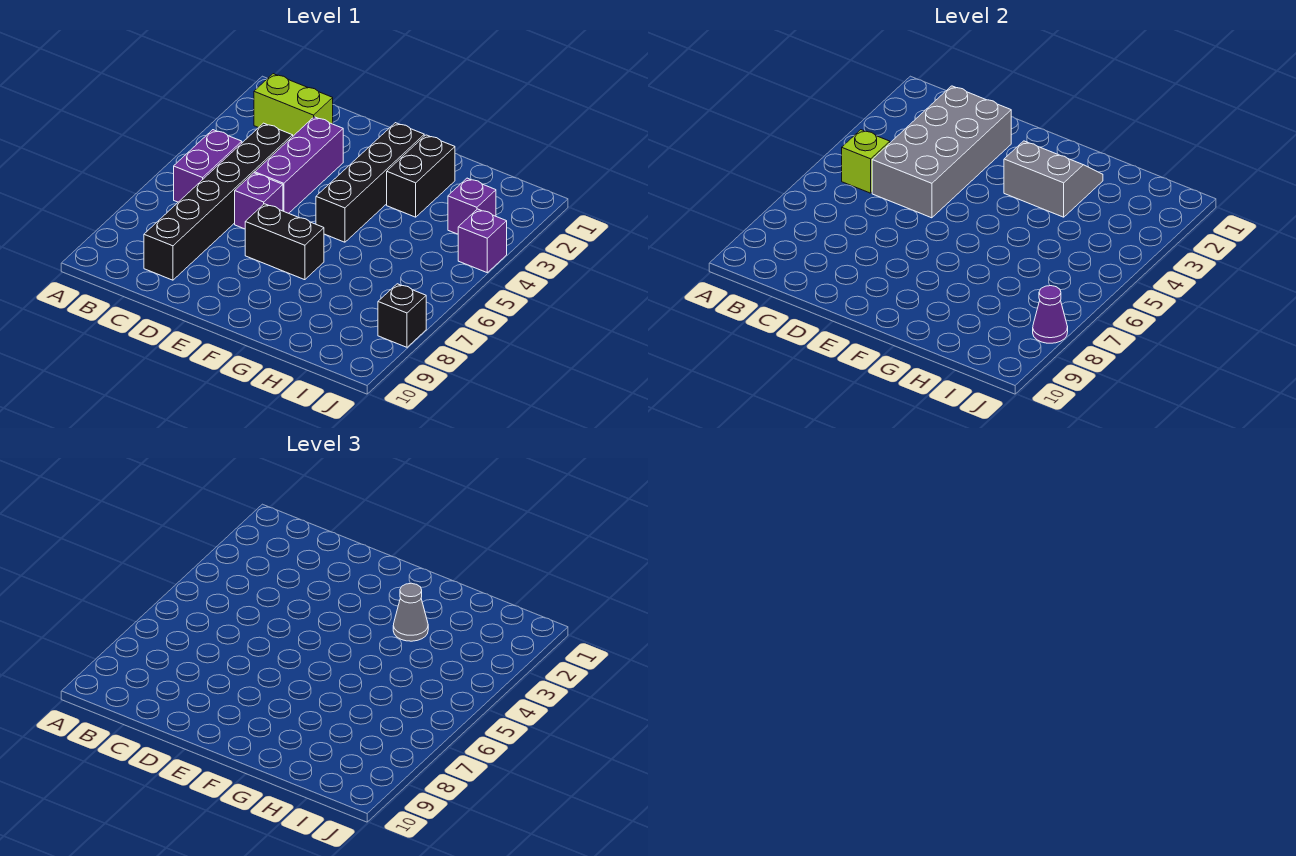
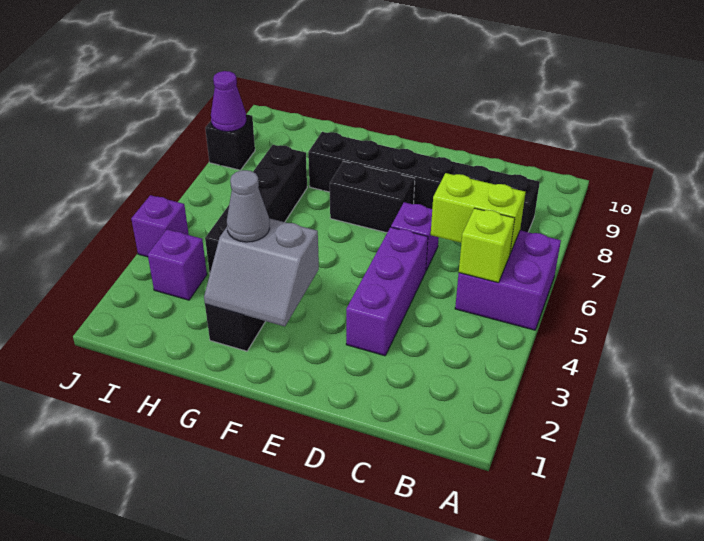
lime 1x2 brick [254,74,333,136] -> lime 1x2 brick moved to [431,173,526,253]
purple 1x2 brick [174,130,242,202] -> purple 2x2 brick [455,230,561,330]
grey 2x4 brick [872,86,1011,218] -> none
black 1x6 brick [144,123,293,280] -> black 1x6 brick turned to [308,132,540,232]
black 1x4 brick [316,123,424,242] -> black 1x4 brick moved to [205,145,307,273]

